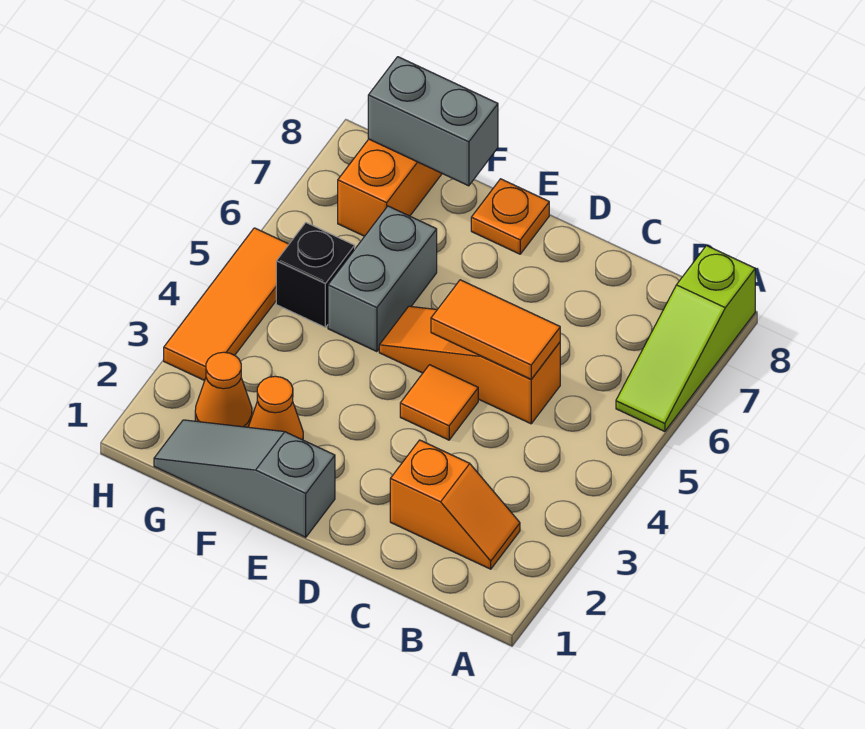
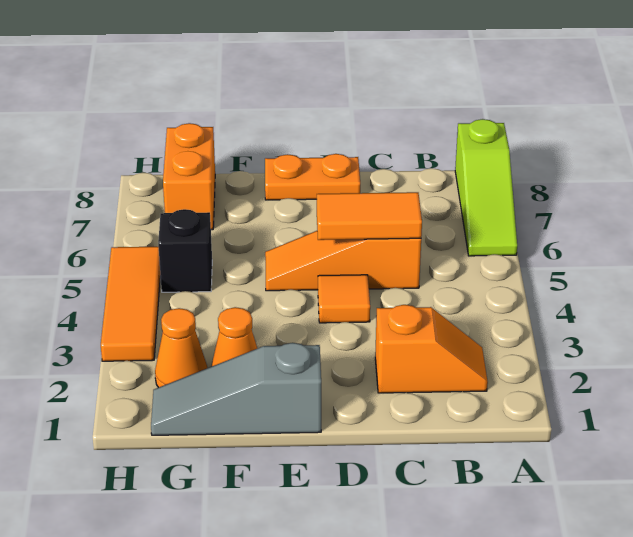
orange 1x1 plate [471,179,549,254] -> orange 1x2 plate [265,154,360,200]
grey 1x2 brick [328,206,437,352] -> none
grey 1x2 brick [368,57,498,186] -> none

